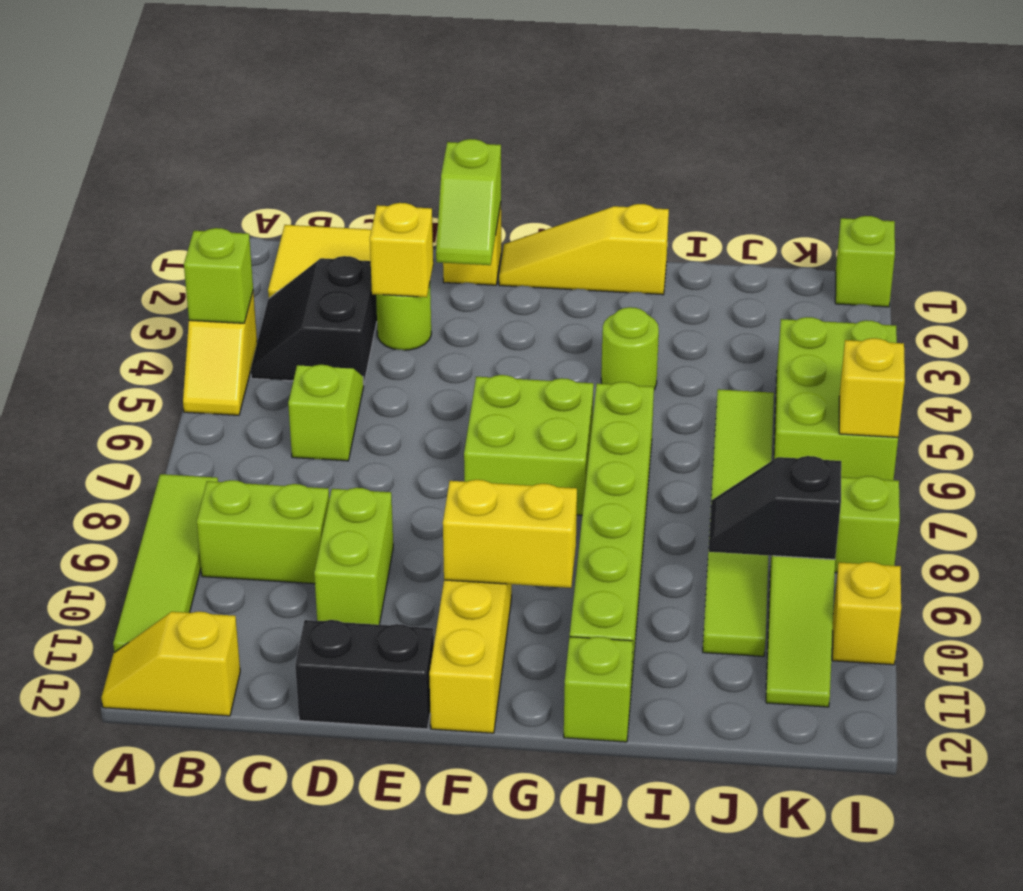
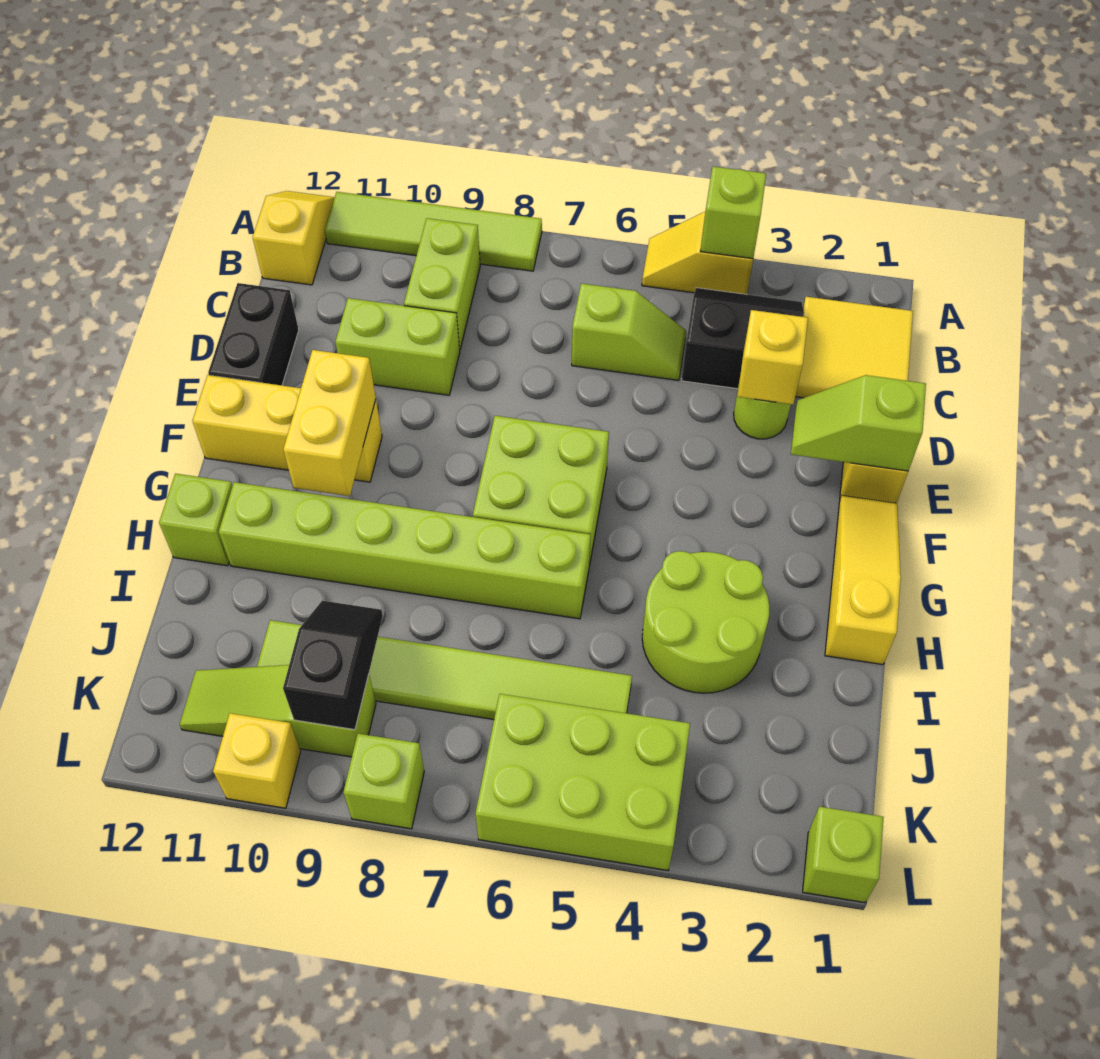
lime 1x1 round brick [601,307,659,390] -> lime 2x2 round brick [642,551,769,693]
yellow 1x1 brick [839,338,905,437] -> none

